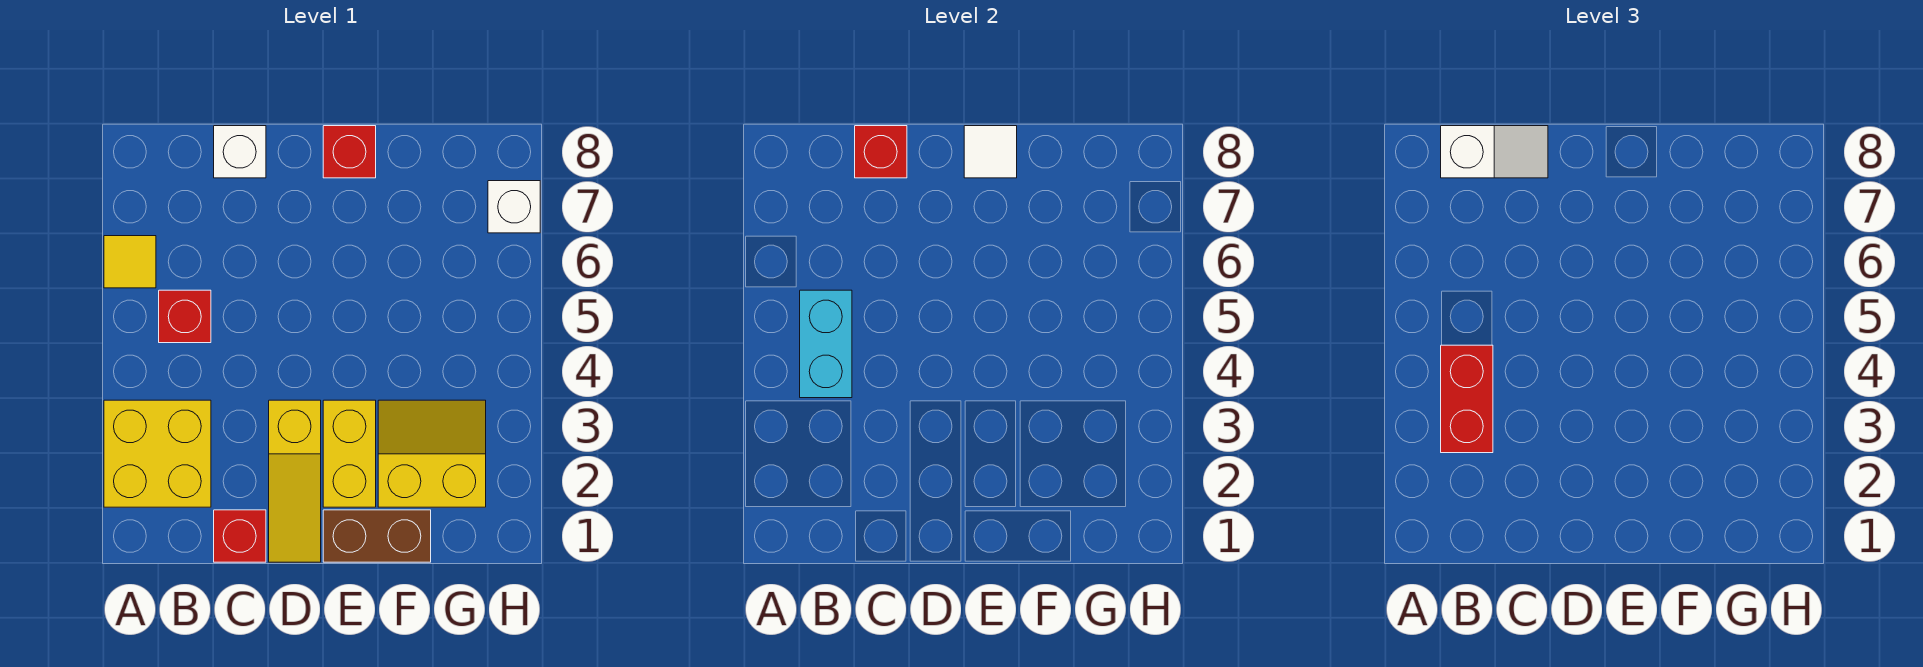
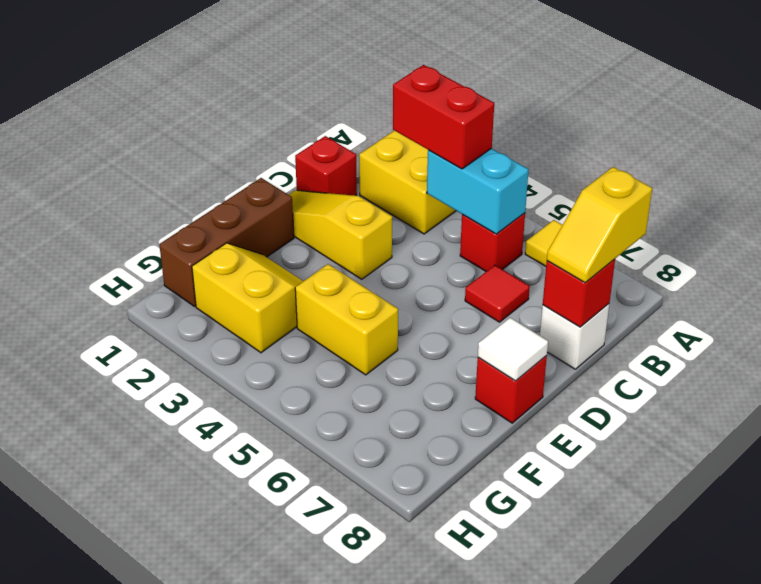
white 1x2 slope [1441,126,1548,178] -> yellow 1x2 slope [547,167,652,283]
none -> red 1x1 tile [465,265,530,322]
brown 1x2 brick [323,510,431,562] -> brown 1x3 brick [159,178,294,306]
yellow 1x2 brick [323,400,376,507] -> yellow 1x2 brick moved to [295,264,398,375]
yellow 2x2 slope [378,400,486,507] -> yellow 2x2 slope turned to [192,243,303,353]
white 1x1 brick [488,181,540,233] -> none

